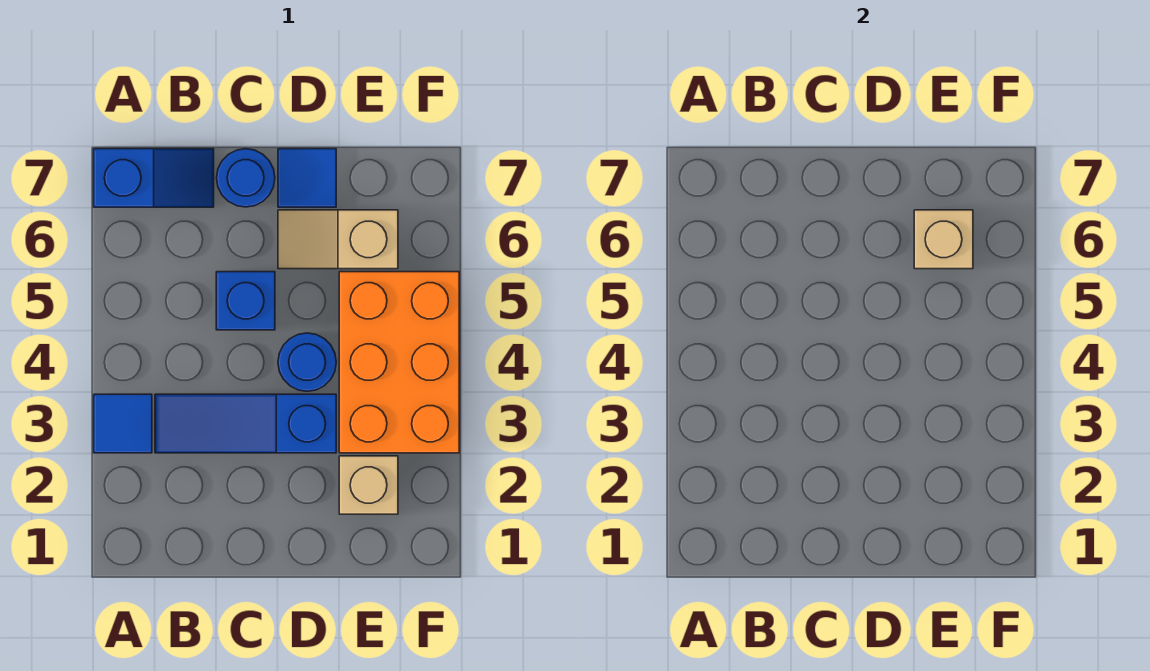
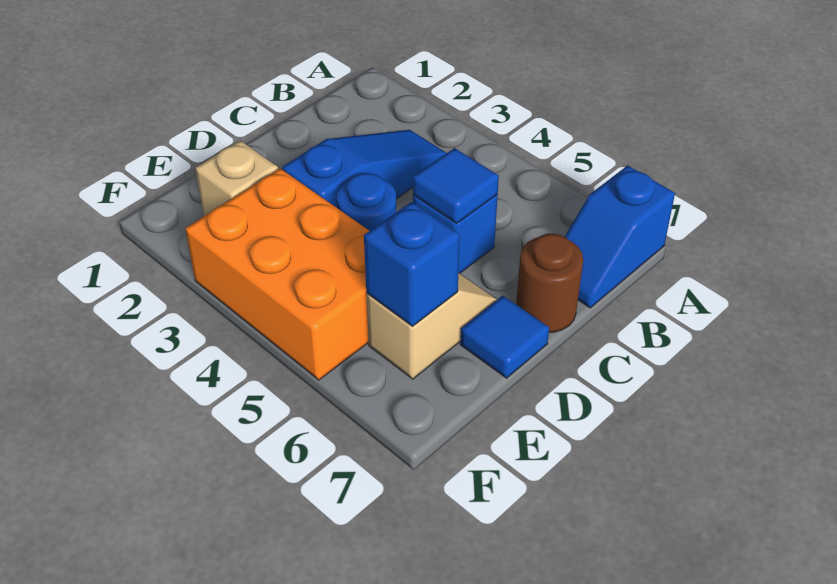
blue 1x1 tile [94,394,152,453] -> blue 1x1 tile moved to [413,148,499,223]
blue 1x1 round brick [217,149,275,207] -> brown 1x1 round brick [516,234,583,332]
tan 1x1 brick [914,210,973,269] -> blue 1x1 brick [364,202,460,326]

